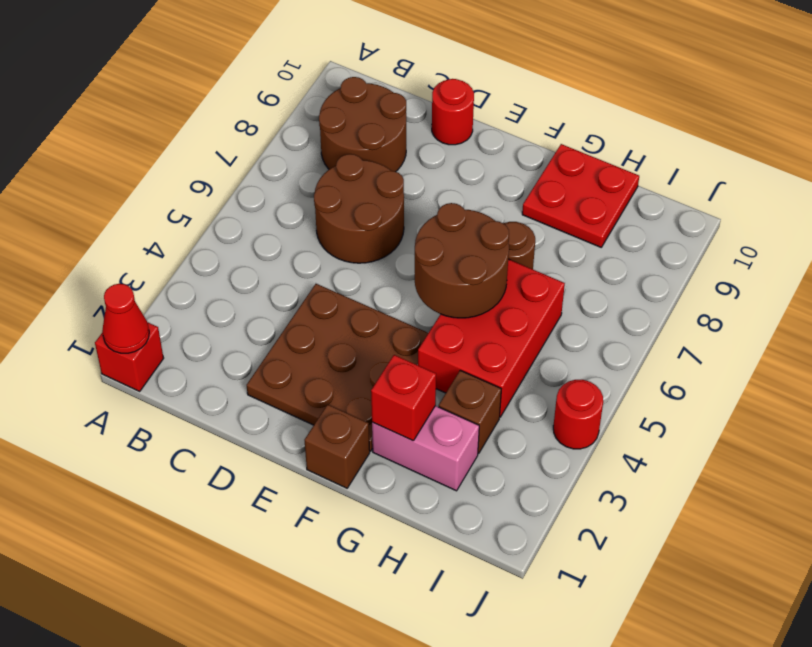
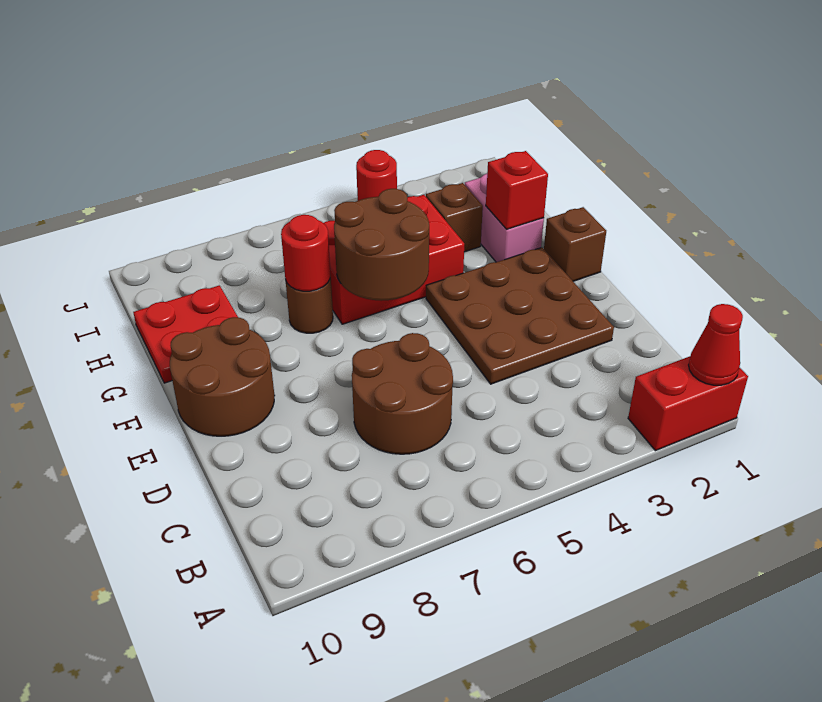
red 1x1 brick [95,322,164,391] -> red 1x2 brick [628,356,748,451]
brown 2x2 round brick [319,77,406,172] -> brown 2x2 round brick moved to [170,317,275,436]
red 1x1 round brick [432,79,474,145] -> red 1x1 round brick moved to [281,215,330,291]

